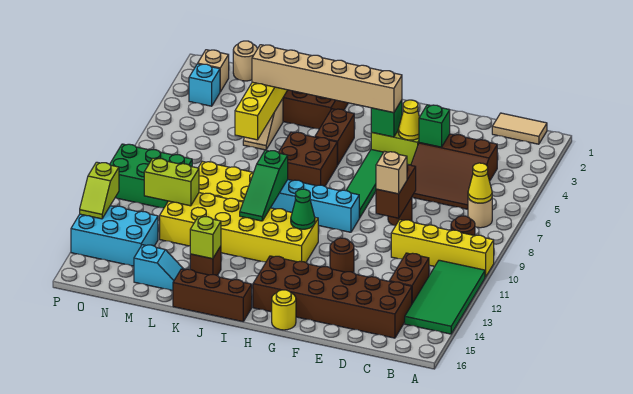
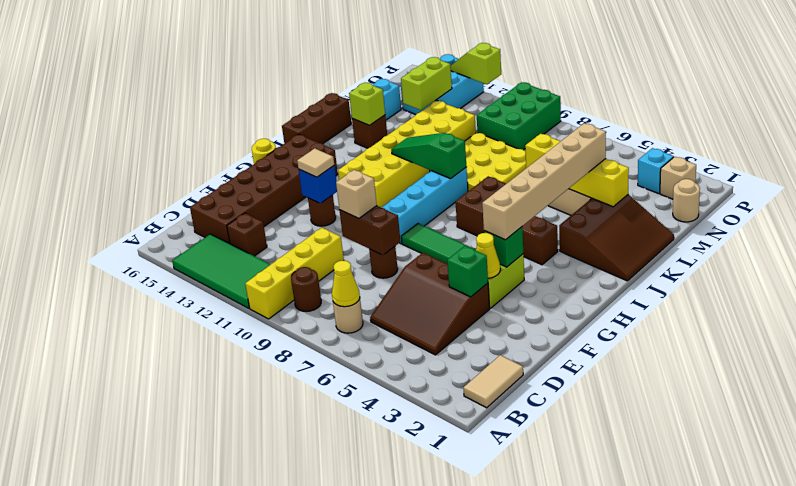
brown 3x3 slope [411,134,497,209] -> brown 3x3 slope turned to [370,253,490,355]
brown 1x2 brick [389,253,429,303] -> brown 1x1 brick [227,213,267,256]
none -> blue 1x1 brick [299,166,337,203]
none -> tan 1x1 tile [297,148,334,177]
green 1x1 cone [291,189,315,229] -> none
lime 1x2 brick [144,158,199,206] -> lime 1x2 brick moved to [401,57,452,110]

